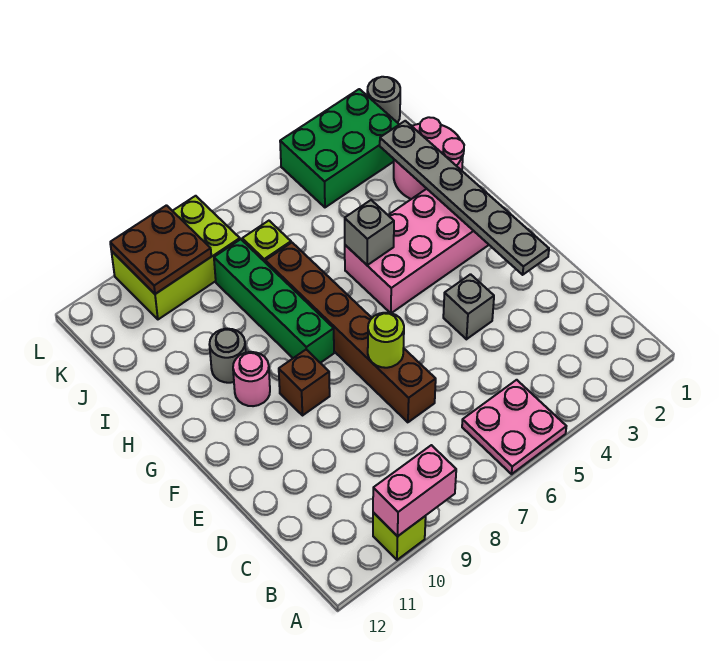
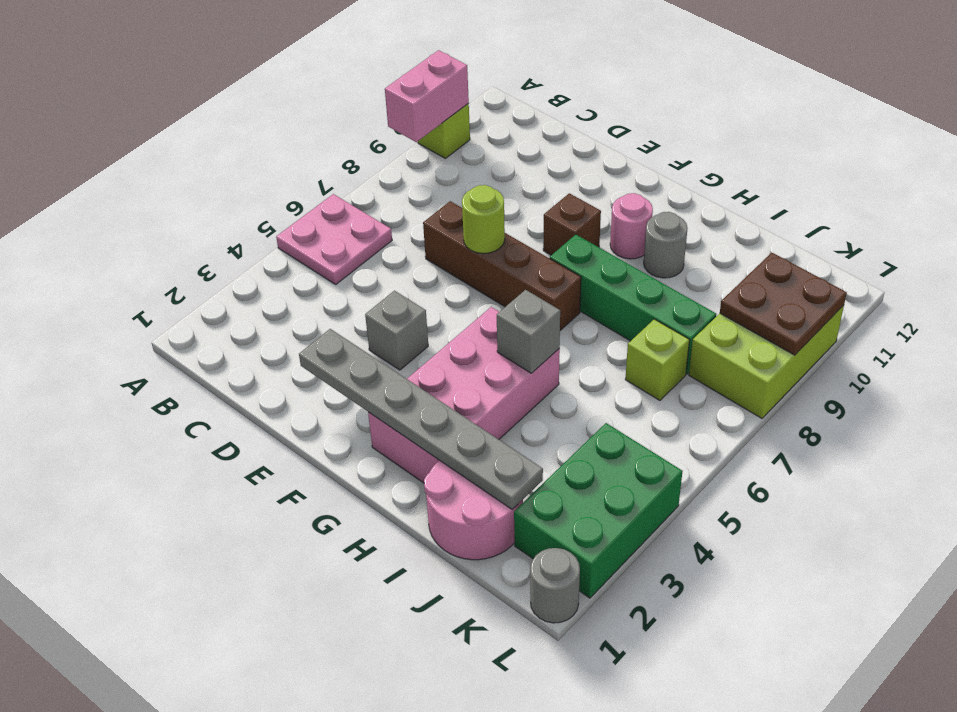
brown 1x6 brick [265,243,436,422] -> brown 1x4 brick [423,201,581,330]

